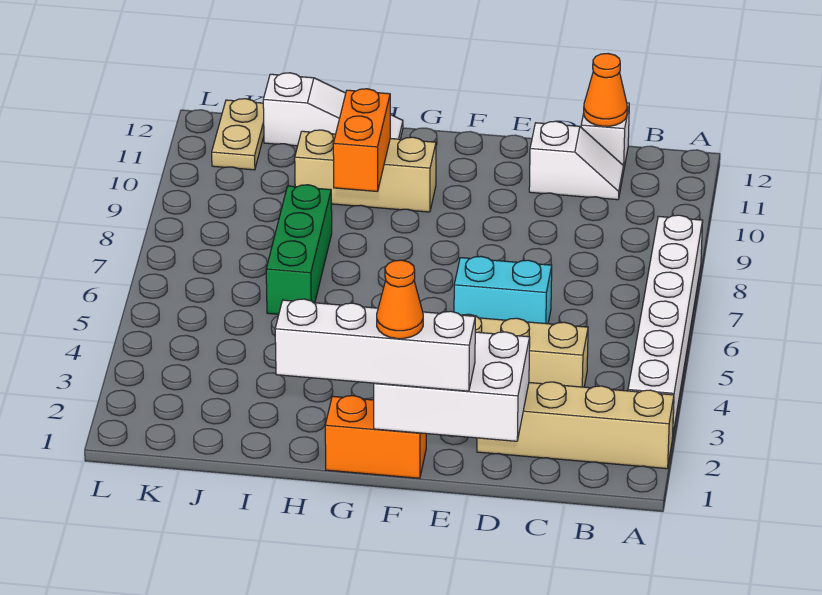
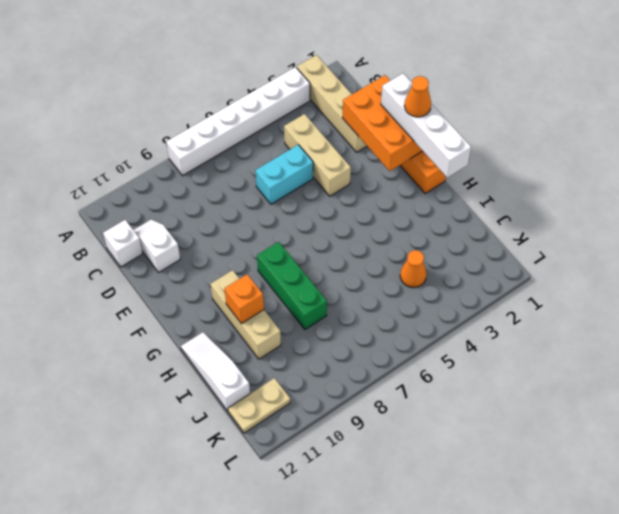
orange 1x1 cone [584,54,627,126] -> orange 1x1 cone moved to [400,250,427,288]
white 2x3 brick [374,332,530,441] -> orange 2x3 brick [342,75,422,171]
cyan 1x2 brick [454,256,552,324] -> cyan 1x2 brick turned to [255,145,313,204]
orange 1x2 brick [333,89,390,191] -> orange 1x1 brick [224,274,264,324]
green 1x3 brick [266,185,332,314] -> green 1x3 brick turned to [257,242,327,330]

